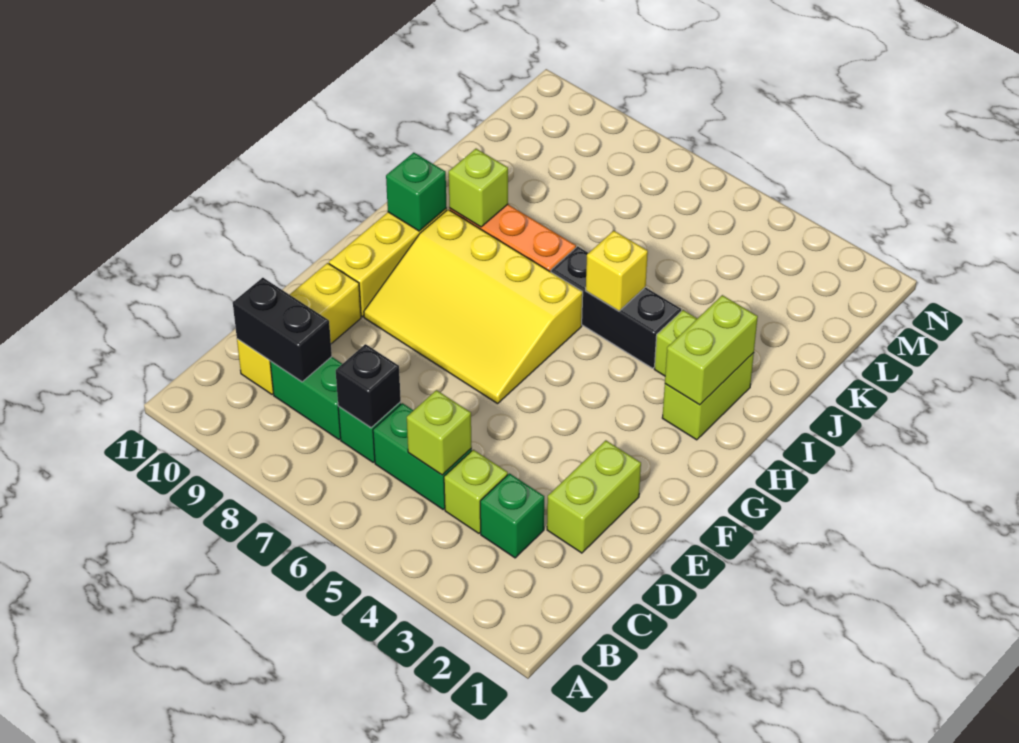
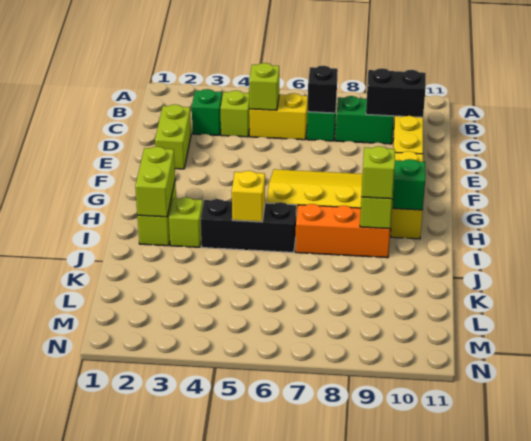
green 1x2 brick [373,403,472,509] -> yellow 1x2 brick [249,93,308,140]
none -> lime 1x1 brick [361,146,395,199]

